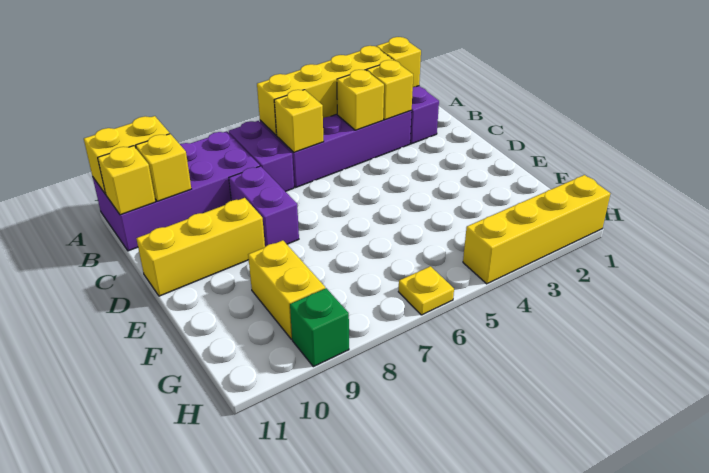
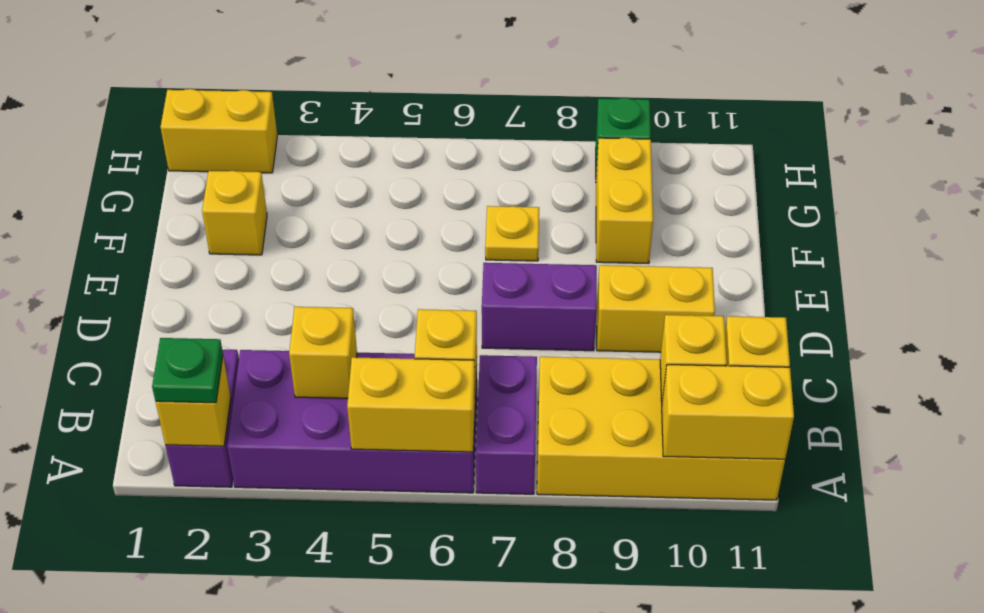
none -> green 1x1 plate [152,338,223,403]
yellow 1x4 brick [257,46,393,135] -> yellow 1x2 brick [347,357,475,452]
purple 2x4 brick [93,131,260,251] -> yellow 2x4 brick [537,357,785,500]
yellow 1x1 brick [367,60,413,120] -> yellow 1x1 brick moved to [202,171,267,255]
purple 1x2 brick [229,166,299,247] -> purple 1x2 brick turned to [482,263,597,351]
yellow 1x3 brick [136,198,265,296] -> yellow 1x2 brick [597,265,715,352]
yellow 1x4 brick [463,175,610,284] -> yellow 1x2 brick [161,89,277,173]
yellow 1x1 plate [398,266,454,315] -> yellow 1x1 plate moved to [485,206,539,261]

